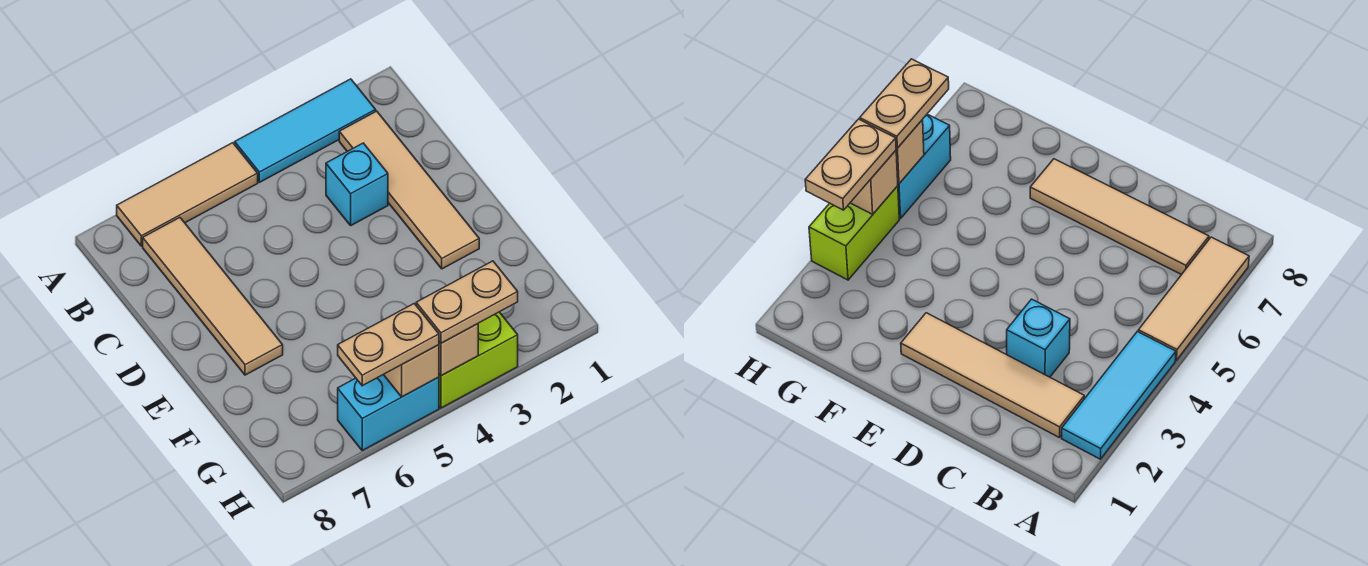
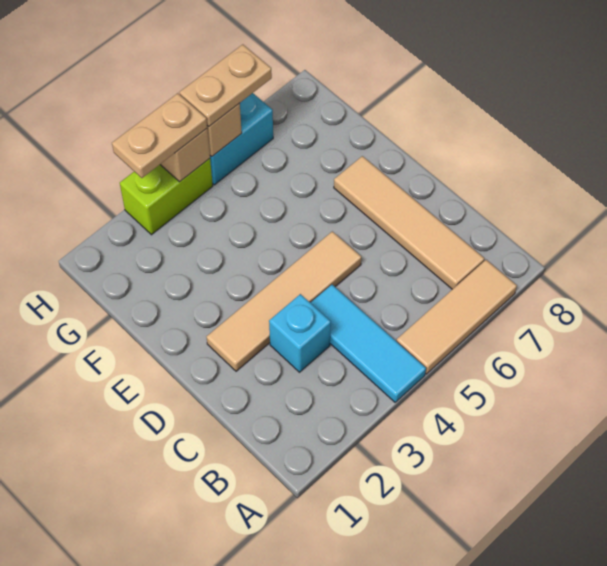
cyan 1x3 tile [235,79,376,182] -> cyan 1x3 tile turned to [311,285,426,402]
tan 1x4 tile [339,111,479,269] -> tan 1x4 tile turned to [206,231,361,371]

